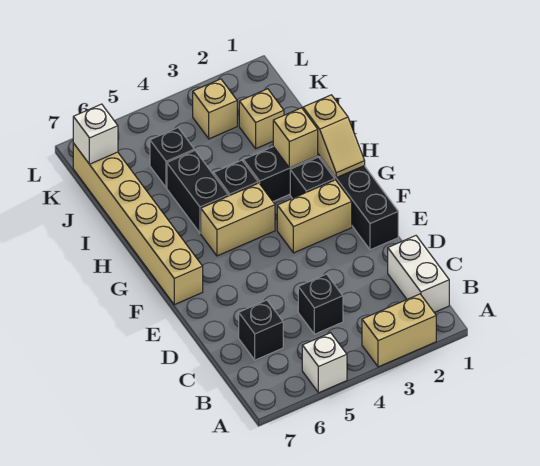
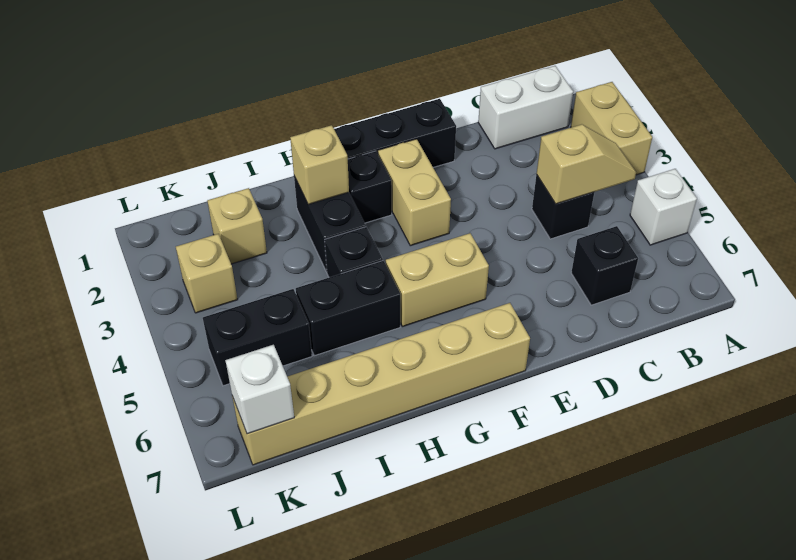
tan 1x2 slope [303,95,365,178] -> tan 1x2 slope moved to [537,124,636,204]
tan 1x2 brick [201,183,275,256] -> tan 1x2 brick turned to [386,233,489,327]
black 1x1 brick [150,128,194,188] -> black 1x2 brick [203,289,312,386]

